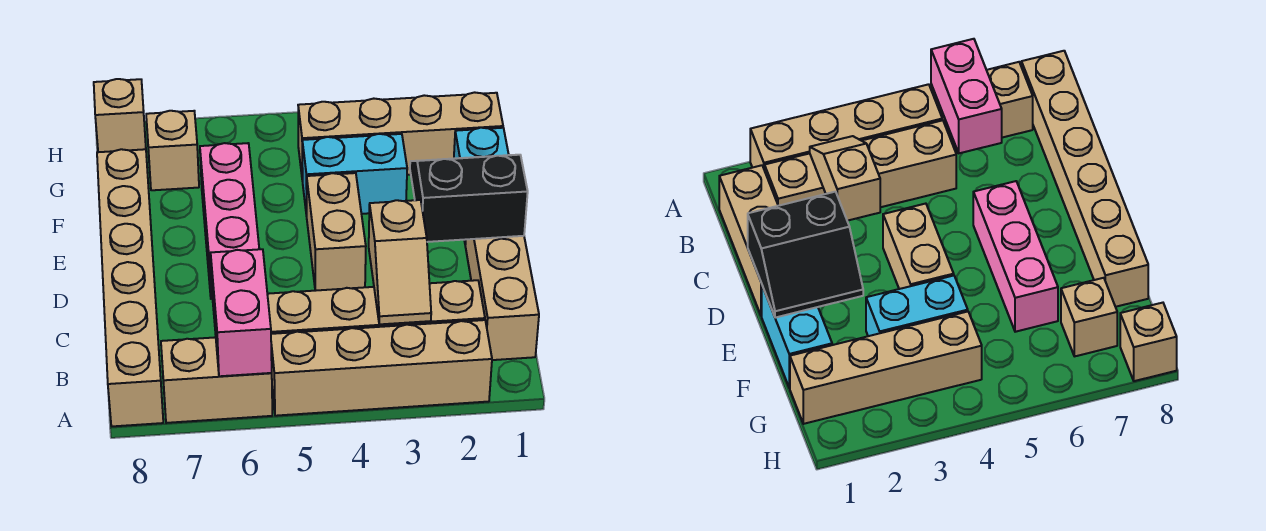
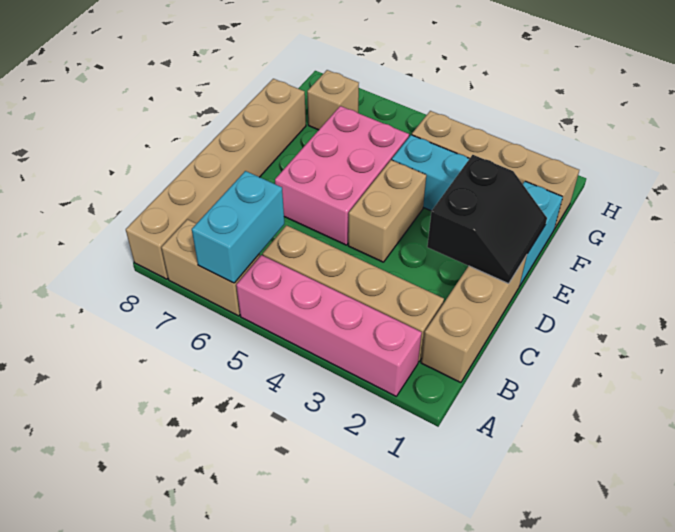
tan 1x4 brick [271,320,492,416] -> pink 1x4 brick [236,255,422,396]
pink 1x2 brick [211,249,272,376] -> cyan 1x2 brick [192,171,284,283]
tan 1x2 slope [369,200,431,324] -> none
black 2x2 slope [410,155,528,242] -> black 2x2 slope turned to [427,155,547,284]
pink 1x3 brick [200,143,259,299] -> pink 2x3 brick [275,106,409,245]
tan 1x1 brick [94,79,146,152] -> none

